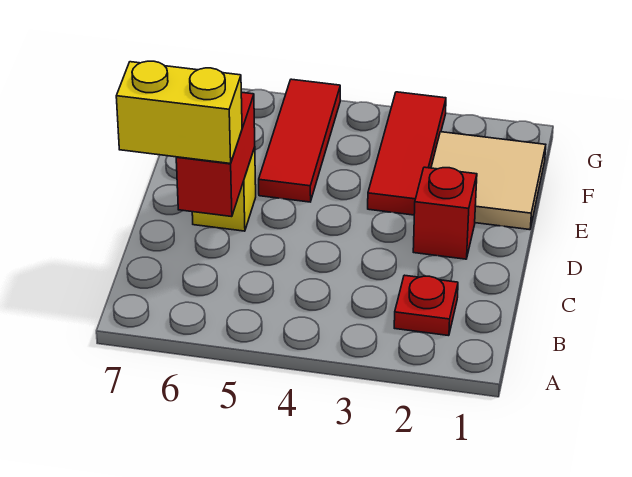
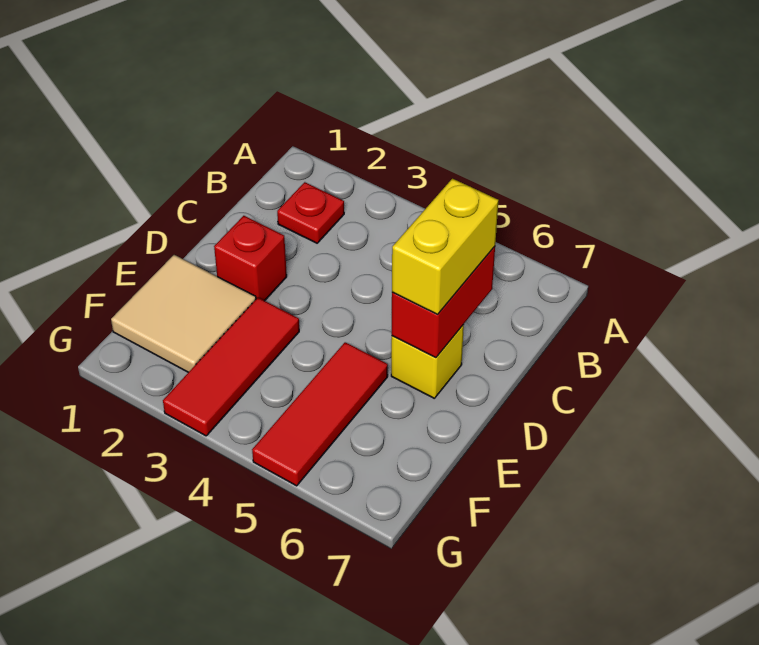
yellow 1x2 brick [116,61,242,164] -> yellow 1x2 brick turned to [392,179,498,314]

